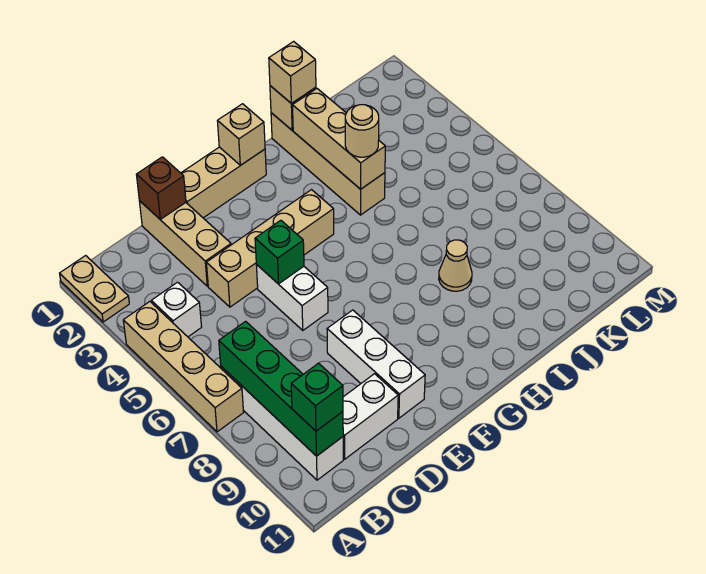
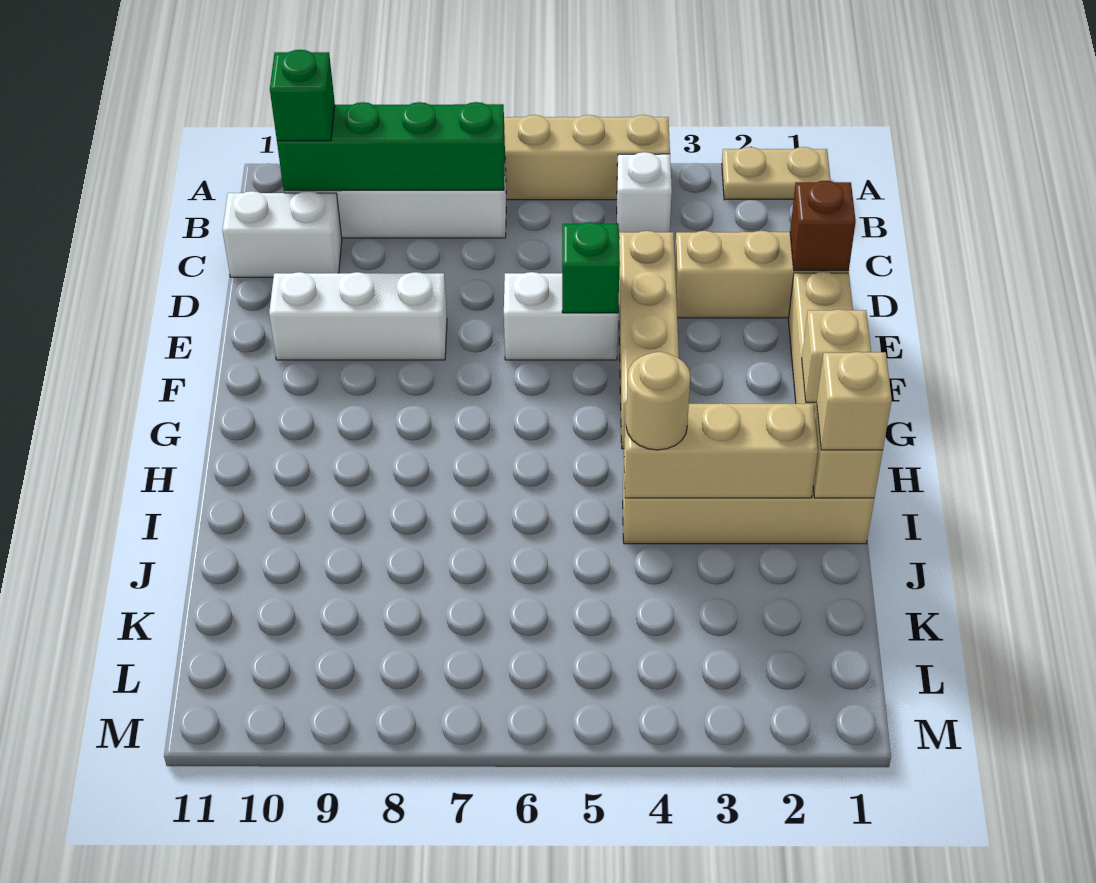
white 1x2 brick [343,374,398,459] -> white 1x2 brick turned to [222,191,342,277]
tan 1x1 cone [439,240,472,291] -> none

